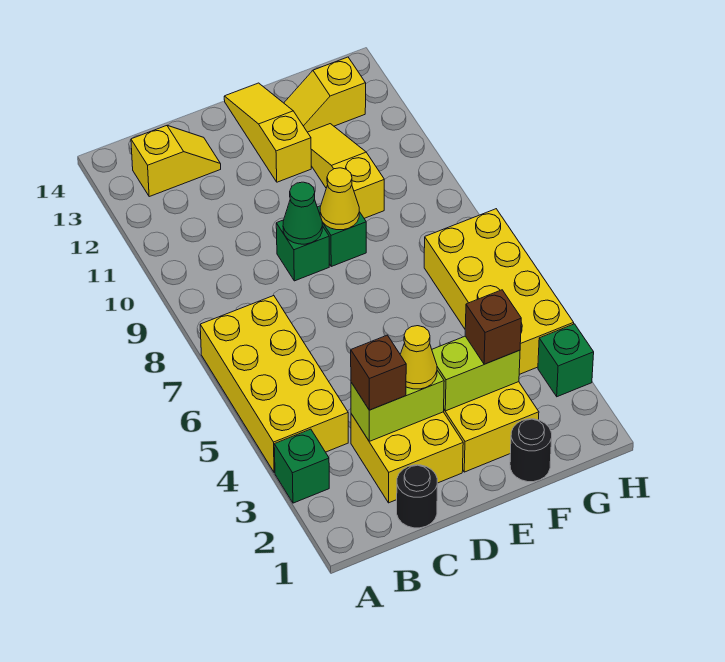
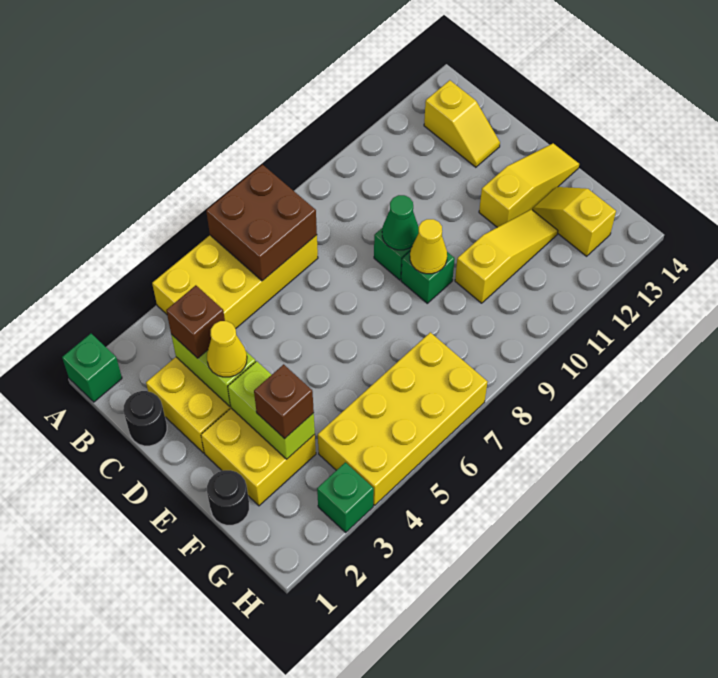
green 1x1 brick [274,429,329,503] -> green 1x1 brick moved to [62,334,122,402]
none -> brown 2x2 brick [206,164,317,281]

